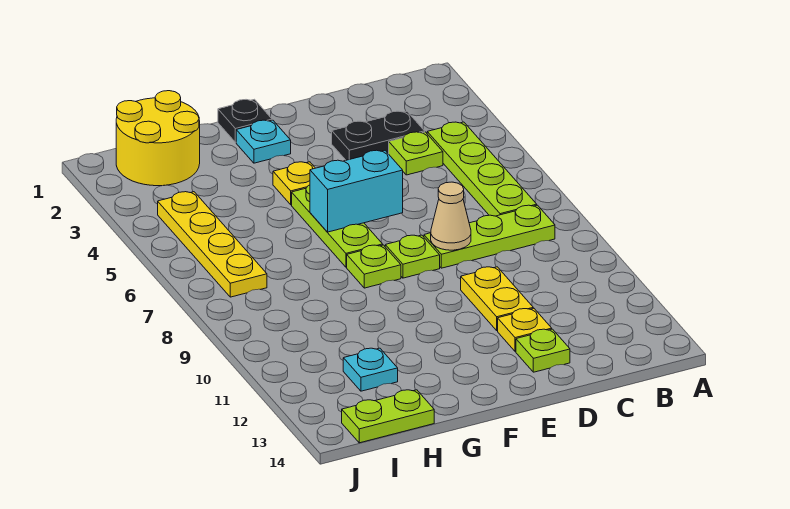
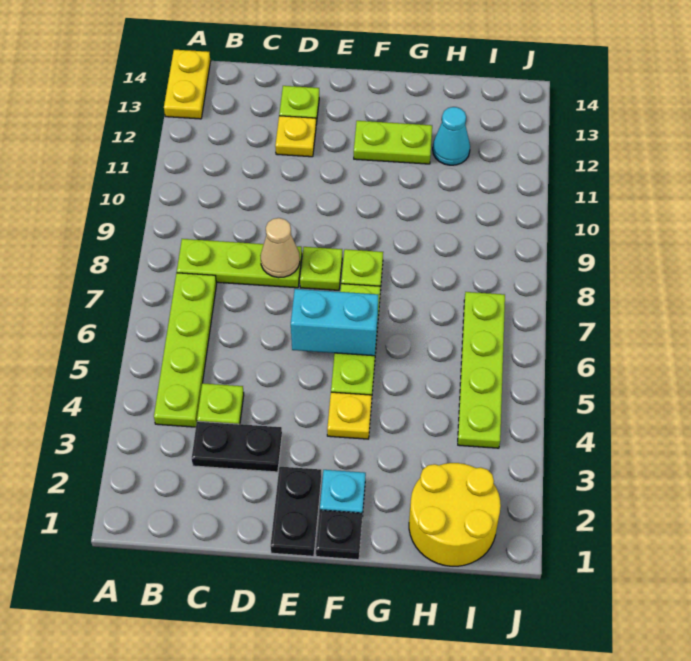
yellow 1x2 plate [461,267,533,331] -> yellow 1x2 plate moved to [164,50,211,119]
none -> black 1x2 plate [271,467,322,556]
cyan 1x1 plate [343,348,398,391] -> cyan 1x1 cone [433,107,470,165]
lime 1x2 plate [342,390,434,443] -> lime 1x2 plate moved to [354,121,432,164]
yellow 1x4 plate [158,192,267,297] -> lime 1x4 plate [458,292,505,448]

